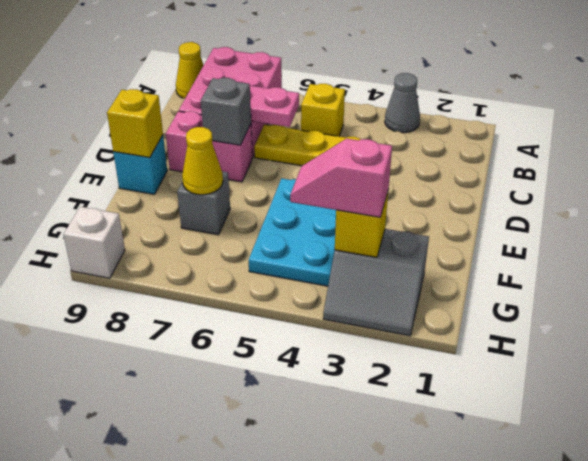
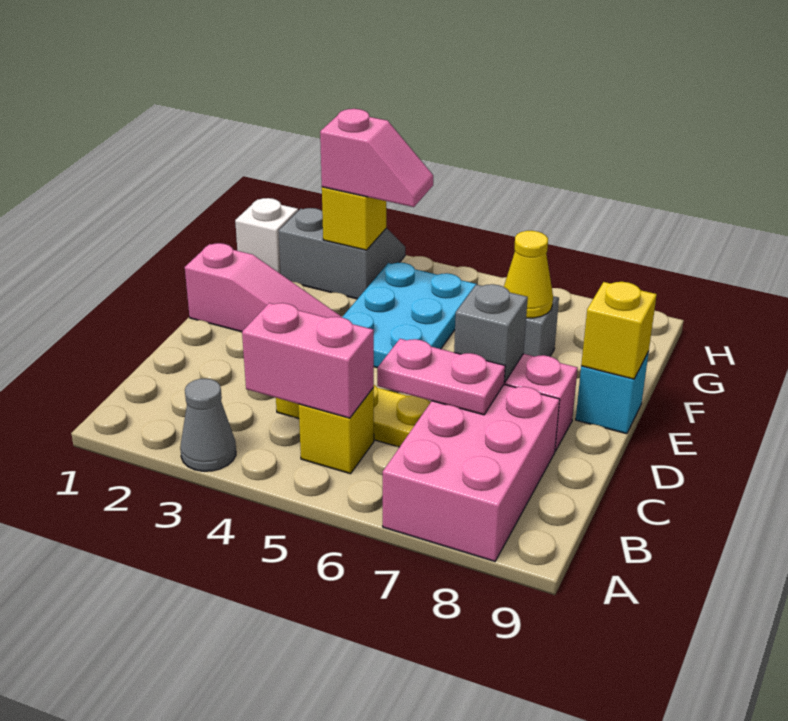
yellow 1x1 cone [176,42,204,98] -> none
none -> pink 1x2 brick [242,303,374,418]
none -> pink 1x3 slope [185,243,341,332]
white 1x1 brick [63,207,125,278] -> white 1x1 brick moved to [235,198,298,274]

